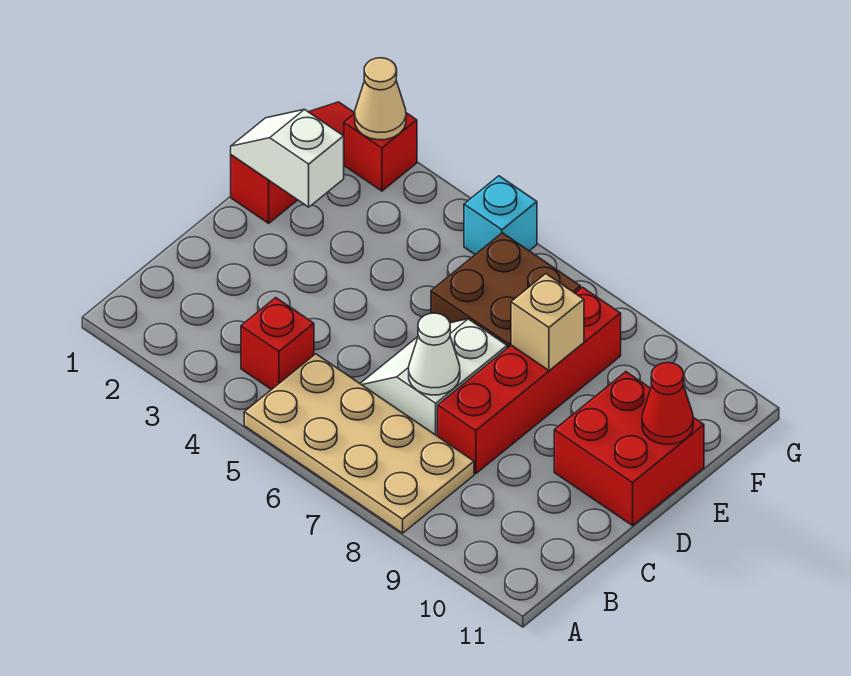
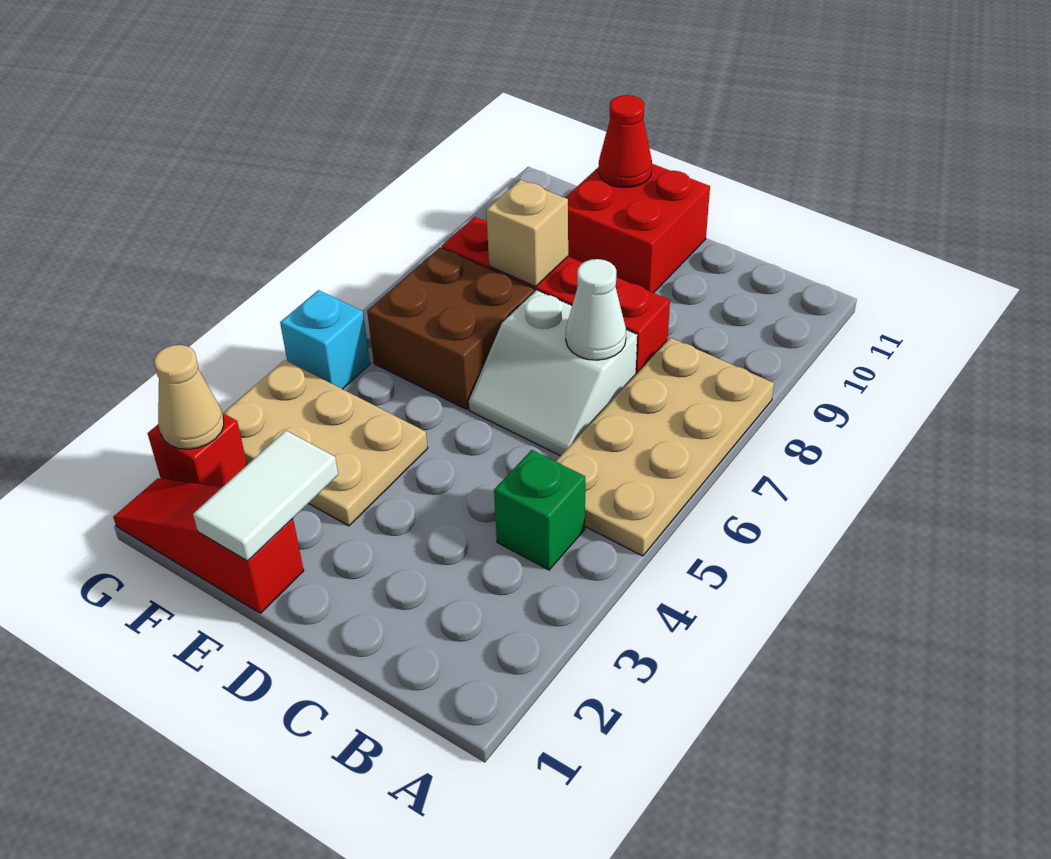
red 1x1 brick [241,298,314,390] -> green 1x1 brick [494,450,585,570]
white 1x2 slope [231,109,344,207] -> white 1x2 tile [193,430,338,561]
none -> tan 2x3 plate [224,360,428,526]

